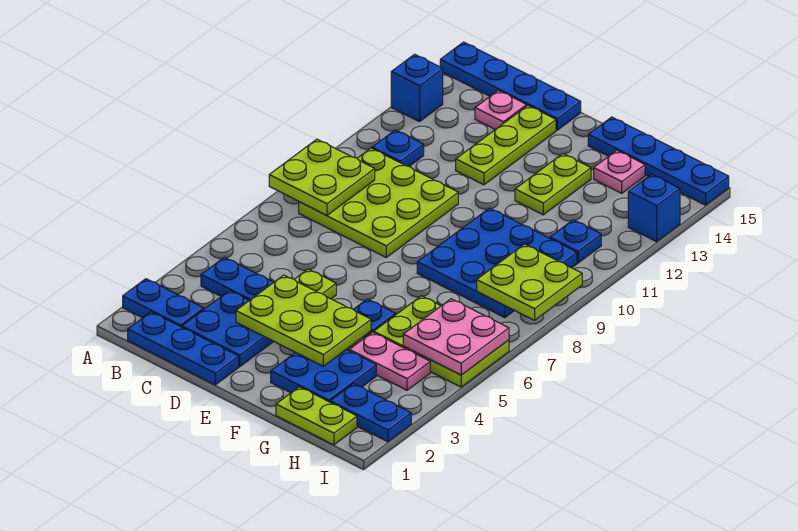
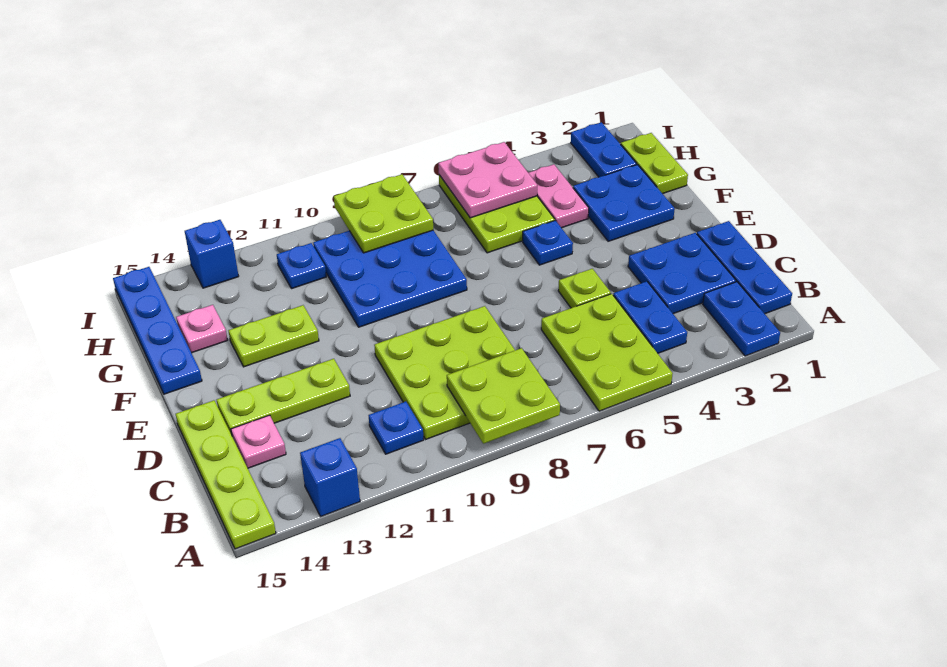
blue 1x4 plate [440,42,581,130] -> lime 1x4 plate [175,400,276,549]
lime 2x3 plate [236,275,371,366] -> lime 2x3 plate moved to [541,294,673,411]

